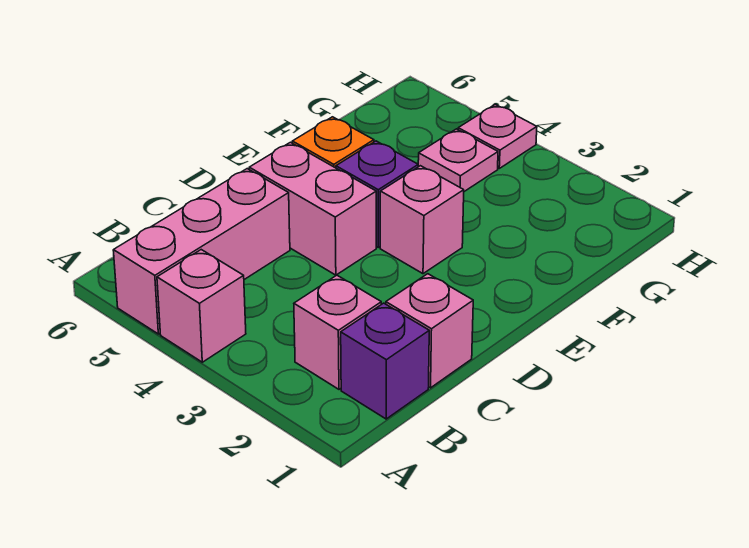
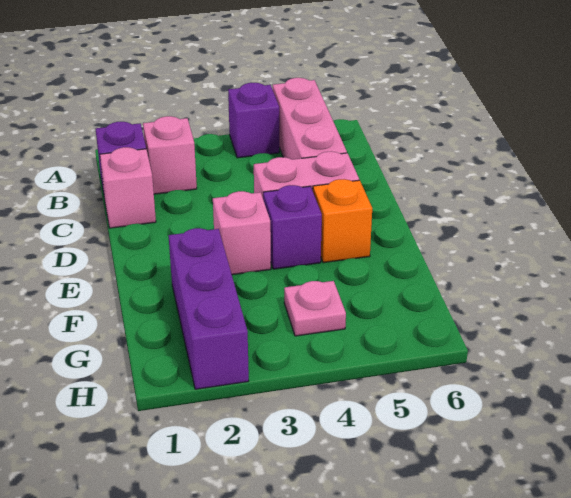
pink 1x1 brick [157,250,246,362] -> purple 1x1 brick [228,83,279,158]
none -> purple 1x3 brick [168,228,249,389]
pink 1x1 plate [458,105,537,168] -> none

